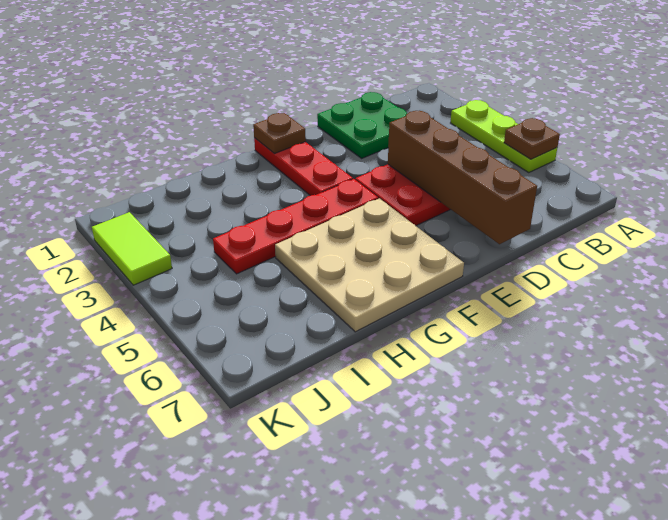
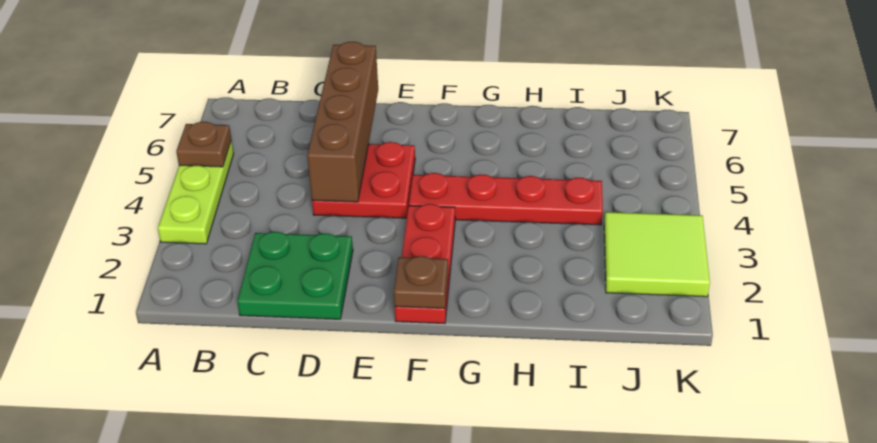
tan 3x3 plate [275,198,464,332] -> none
lime 1x2 tile [92,212,172,285] -> lime 2x2 tile [604,212,710,297]

